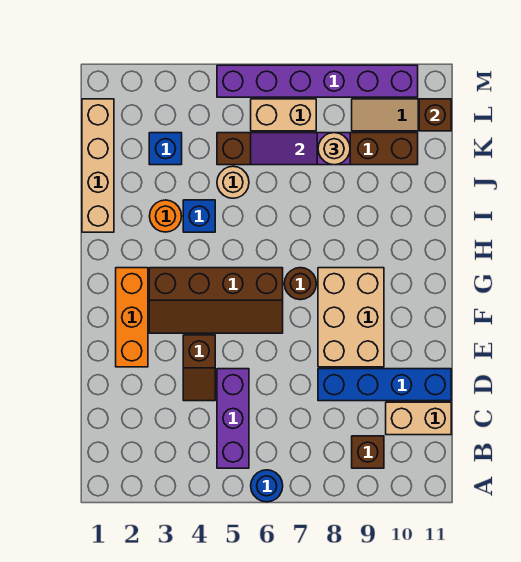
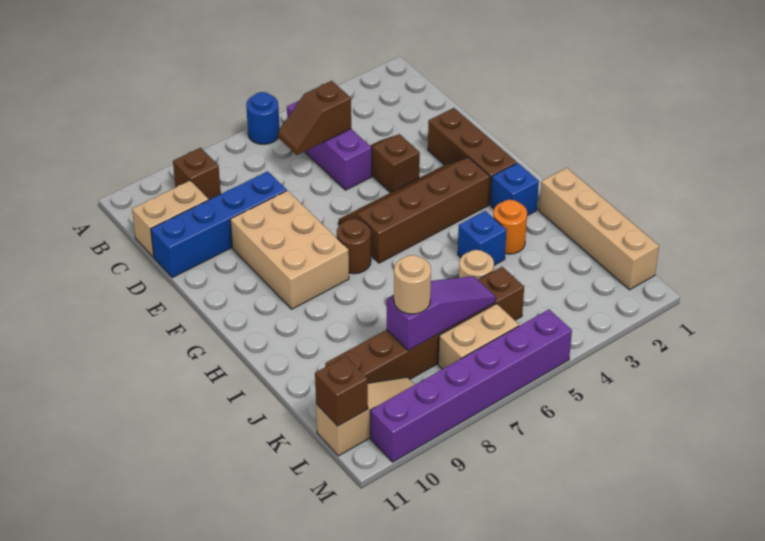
none -> brown 1x2 slope [278,81,351,155]
orange 1x3 brick [116,268,148,367] -> brown 1x3 brick [428,108,517,205]
blue 1x1 brick [149,133,182,165] -> blue 1x1 brick moved to [491,163,539,216]

